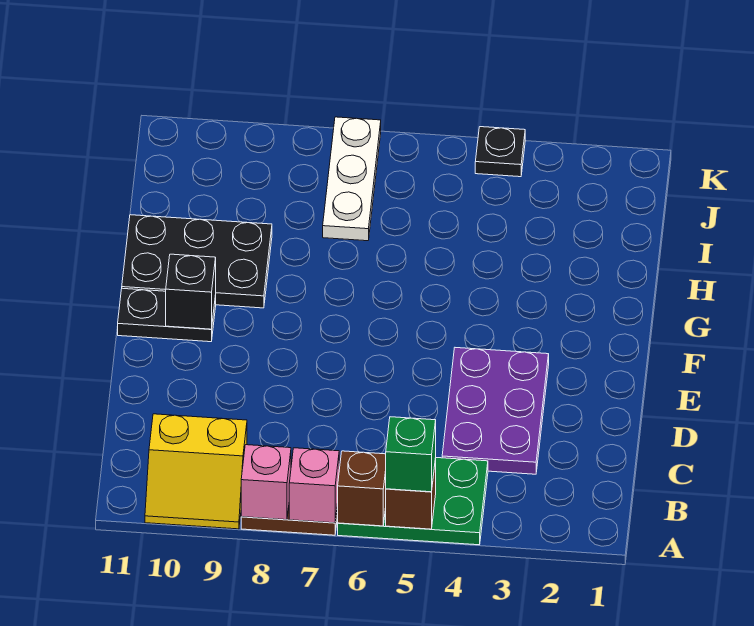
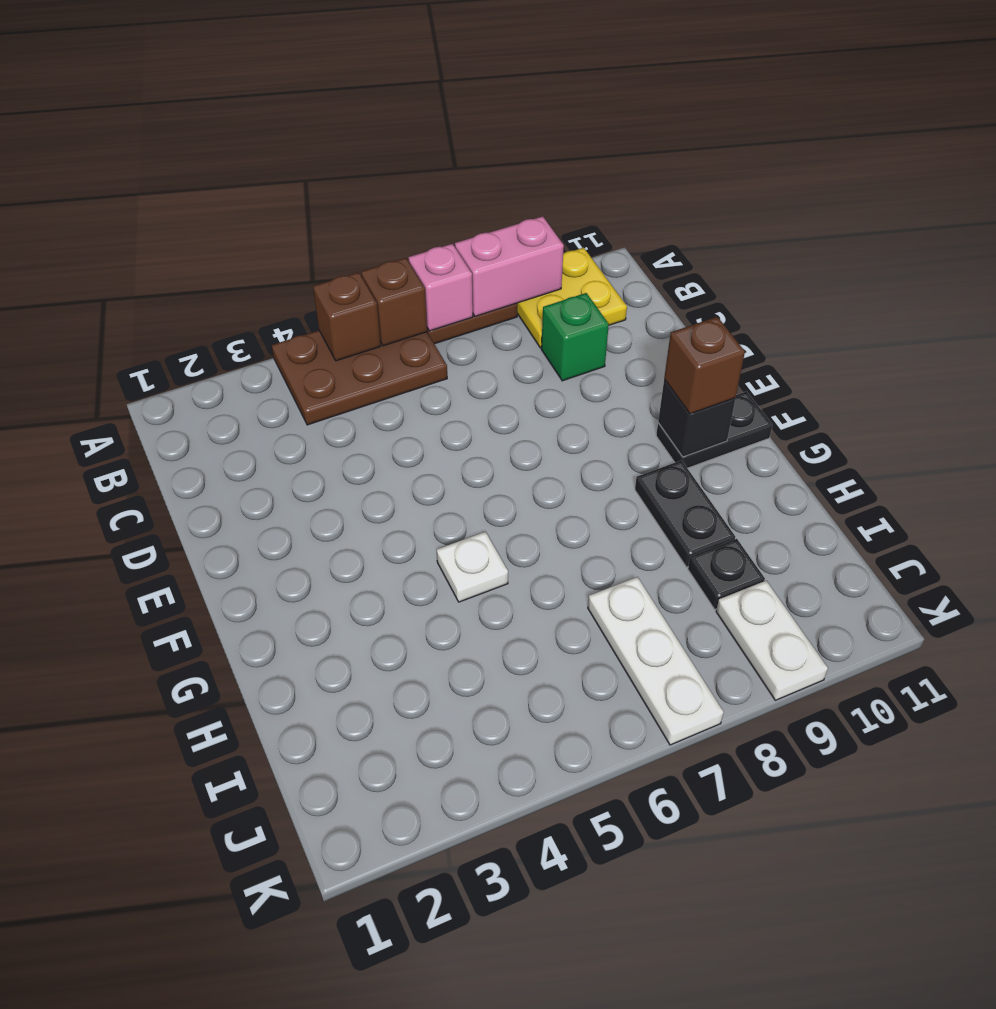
green 2x3 plate [338,458,488,545] -> brown 2x3 plate [272,330,447,425]
green 1x1 brick [386,417,436,492] -> green 1x1 brick moved to [541,293,609,381]
pink 1x1 brick [241,445,291,520] -> pink 1x2 brick [455,216,564,316]
yellow 2x2 slope [145,414,247,529] -> yellow 2x2 plate [517,248,627,348]
purple 2x3 plate [442,348,549,474] -> none
none -> brown 1x1 brick [664,317,745,414]
none -> white 1x1 plate [437,532,508,602]
black 2x3 plate [122,215,272,308] -> black 1x2 plate [635,460,735,567]
none -> white 1x2 plate [716,581,828,700]
black 1x1 plate [475,127,525,177] -> black 1x1 plate moved to [688,539,765,609]

